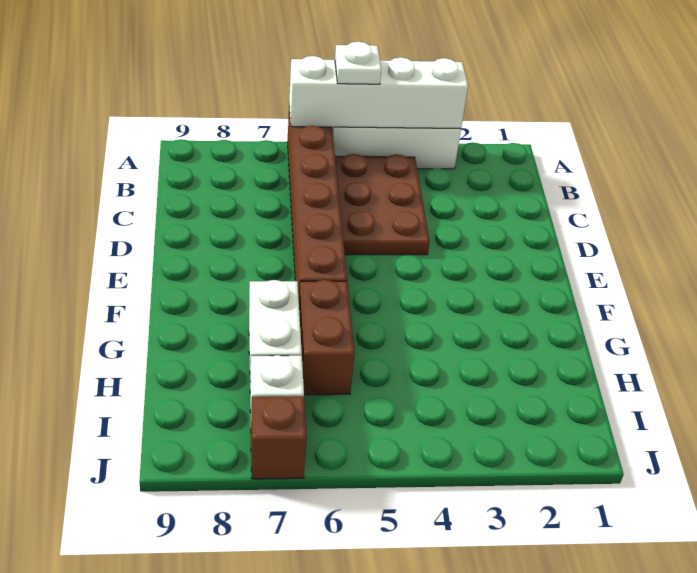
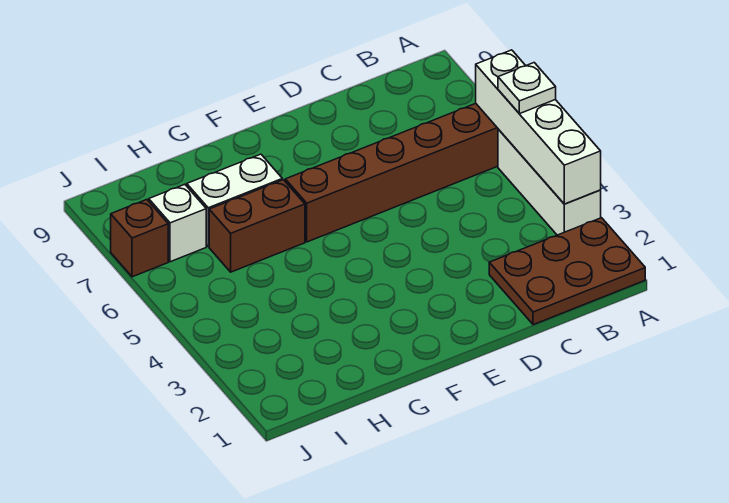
brown 2x3 plate [335,154,430,255] -> brown 2x3 plate moved to [489,218,645,325]

